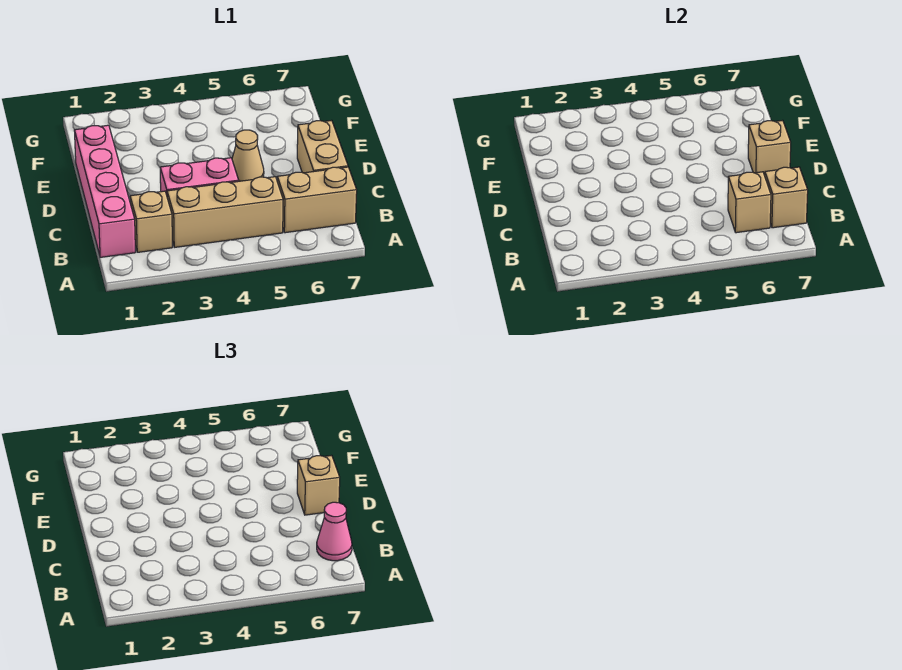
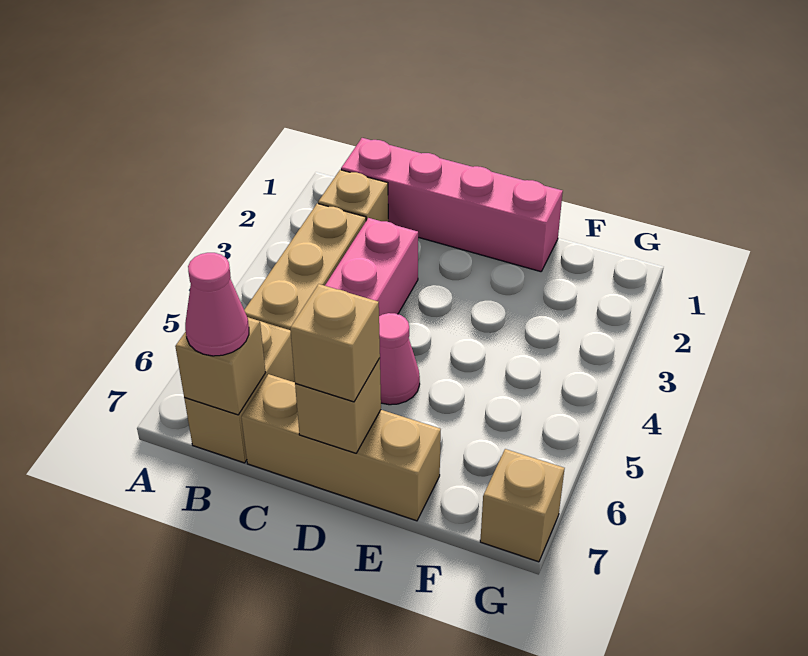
tan 1x1 brick [728,172,771,233] -> tan 1x1 brick moved to [480,449,565,562]
tan 1x2 brick [297,120,348,173] -> tan 1x3 brick [241,374,441,521]
tan 1x1 cone [232,130,264,181] -> pink 1x1 cone [379,313,420,405]

